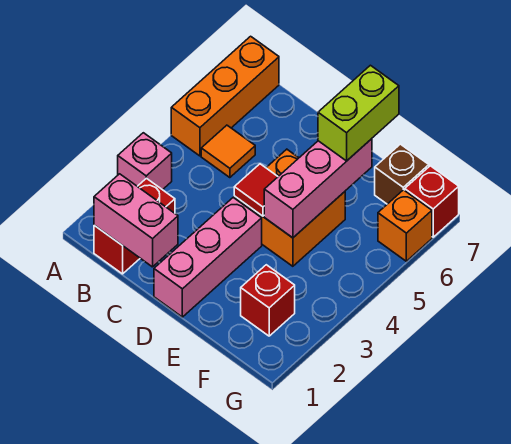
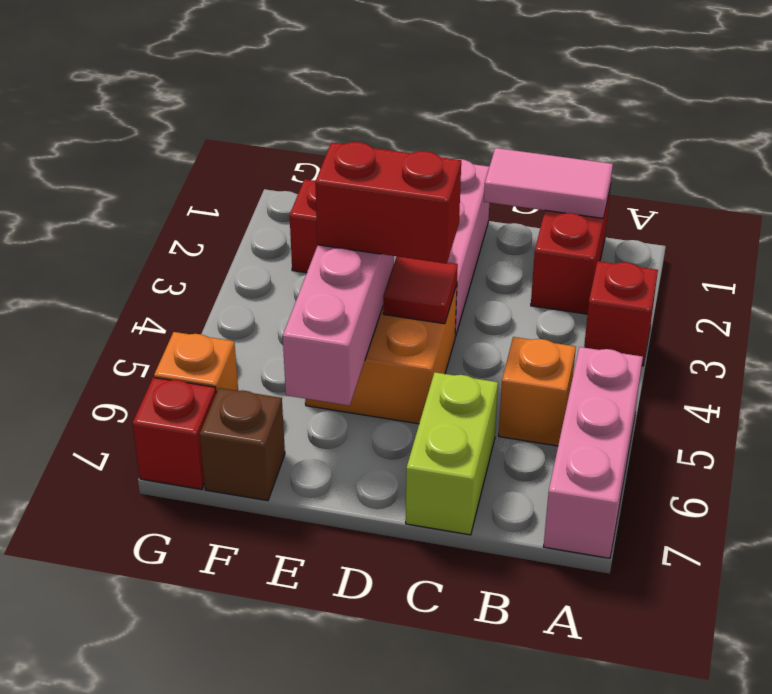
pink 1x1 brick [118,133,172,190] -> red 1x1 brick [584,261,658,366]
orange 1x3 brick [171,36,279,156] -> pink 1x3 brick [544,347,643,558]
pink 1x2 brick [94,174,178,267] -> pink 1x2 tile [484,148,613,218]
orange 1x1 tile [201,125,255,178] -> orange 1x1 brick [499,337,576,446]
none -> red 1x2 brick [315,142,461,264]
lime 1x2 brick [318,65,399,161] -> lime 1x2 brick moved to [406,372,498,535]

